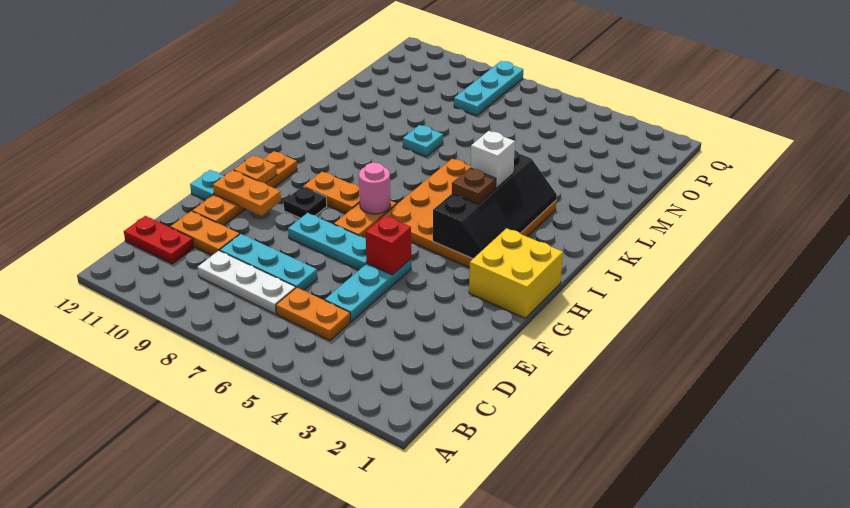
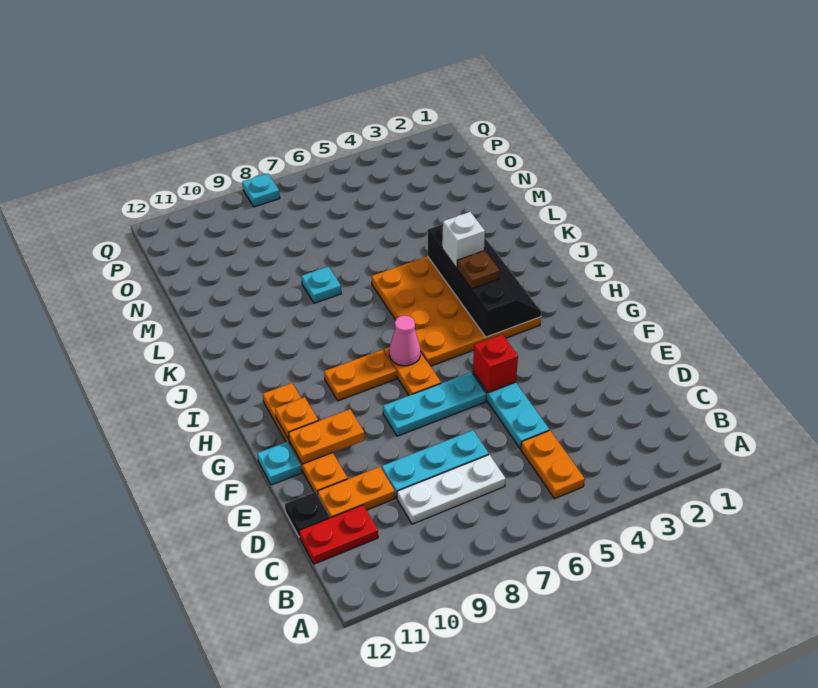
orange 1x2 plate [276,288,350,341] -> orange 1x2 plate turned to [521,430,585,498]
yellow 2x2 brick [469,228,563,318] -> none
black 1x1 plate [283,187,327,218] -> black 1x1 plate moved to [285,492,330,537]
pink 1x1 round brick [359,163,390,214] -> pink 1x1 cone [389,315,420,366]
cyan 1x3 plate [454,61,523,116] -> cyan 1x1 plate [242,173,280,207]

